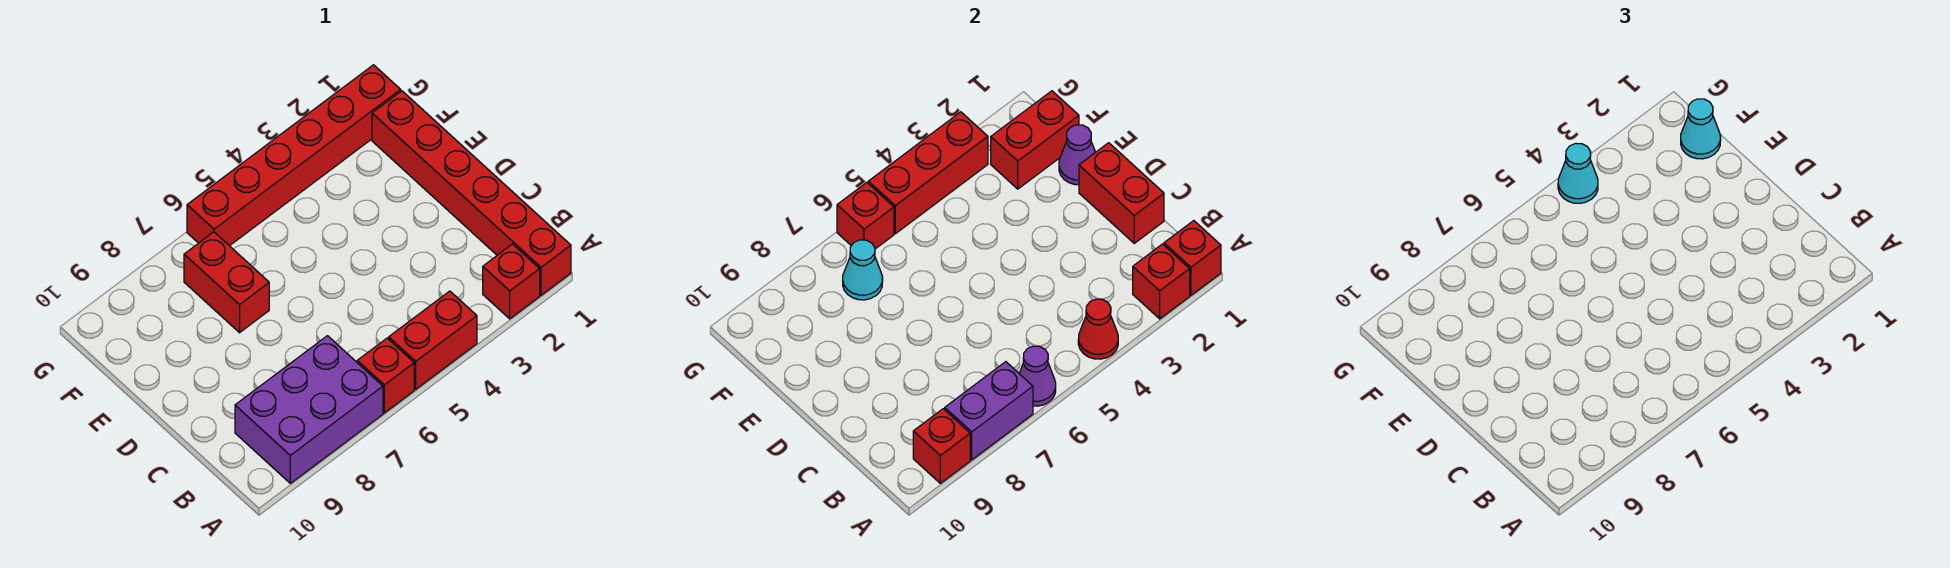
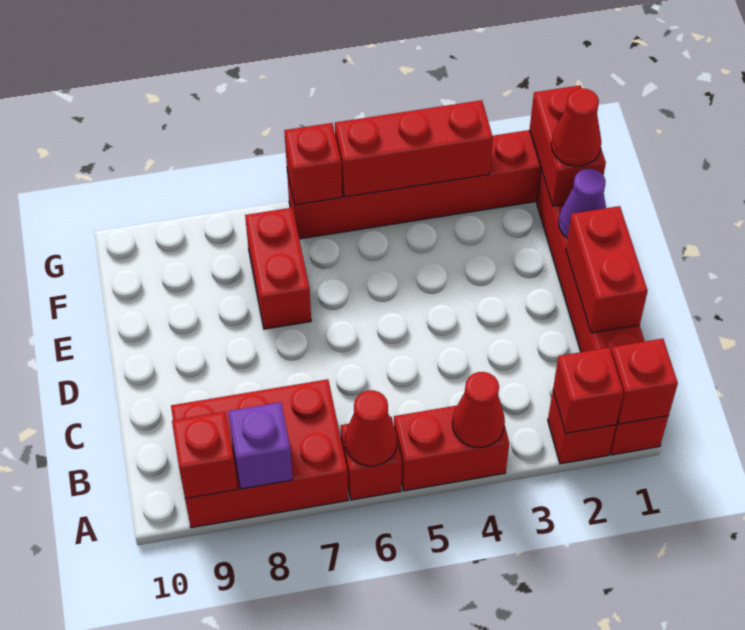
purple 1x1 cone [1019,346,1056,406] -> red 1x1 cone [345,390,397,466]
purple 2x3 brick [235,336,383,483] -> red 2x3 brick [171,379,348,528]
purple 1x2 brick [945,362,1033,460] -> purple 1x1 brick [228,402,293,489]
red 1x2 brick [991,91,1079,189] -> red 1x2 brick turned to [530,85,606,206]
cyan 1x1 cone [1681,99,1721,159] -> red 1x1 cone [551,88,601,166]
cyan 1x1 cone [843,240,883,300] -> none
cyan 1x1 cone [1558,143,1598,203] -> none

